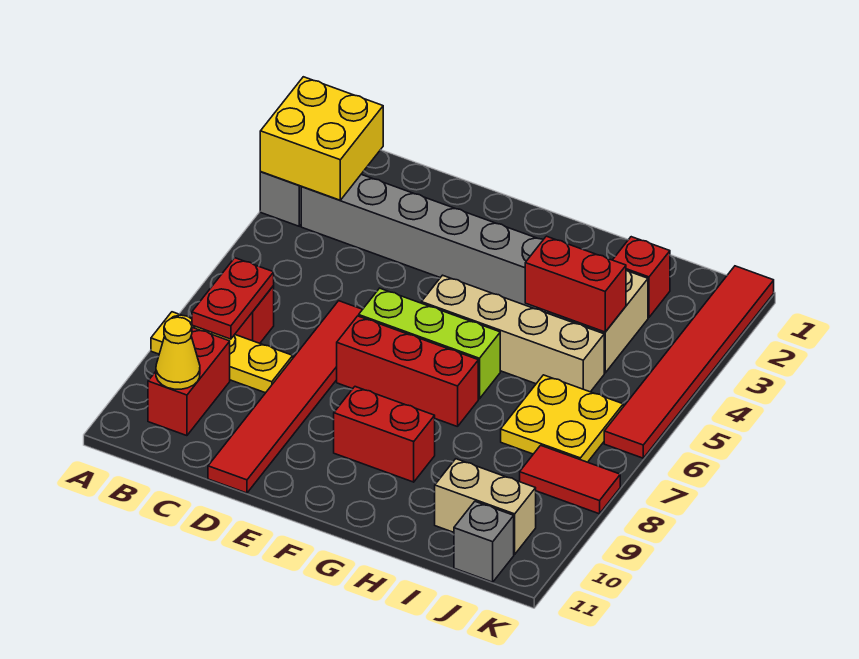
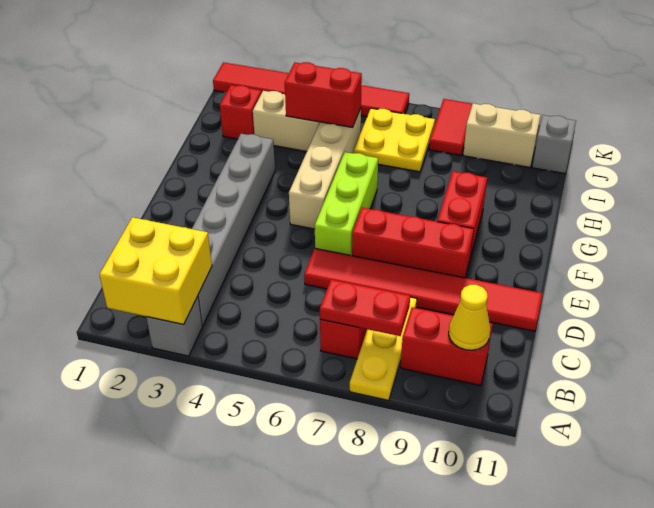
red 1x3 brick [337,316,478,427] -> red 1x3 brick turned to [352,208,474,278]
red 1x2 brick [525,236,626,332] -> red 1x2 brick turned to [285,62,362,127]
tan 1x2 brick [435,459,536,554] -> tan 1x2 brick turned to [463,104,541,167]

